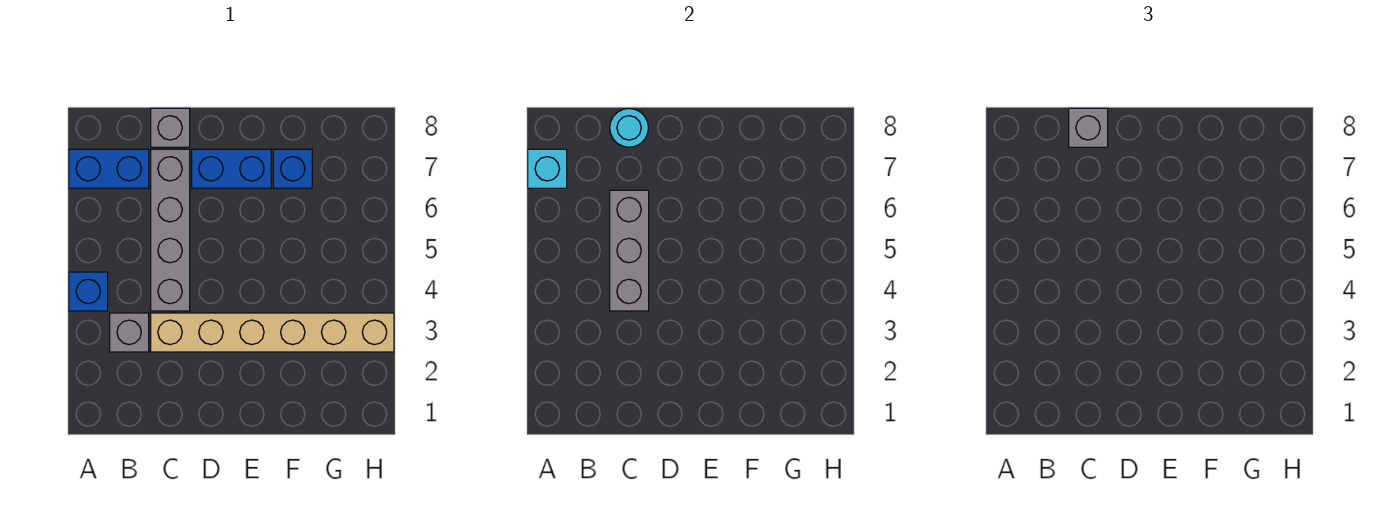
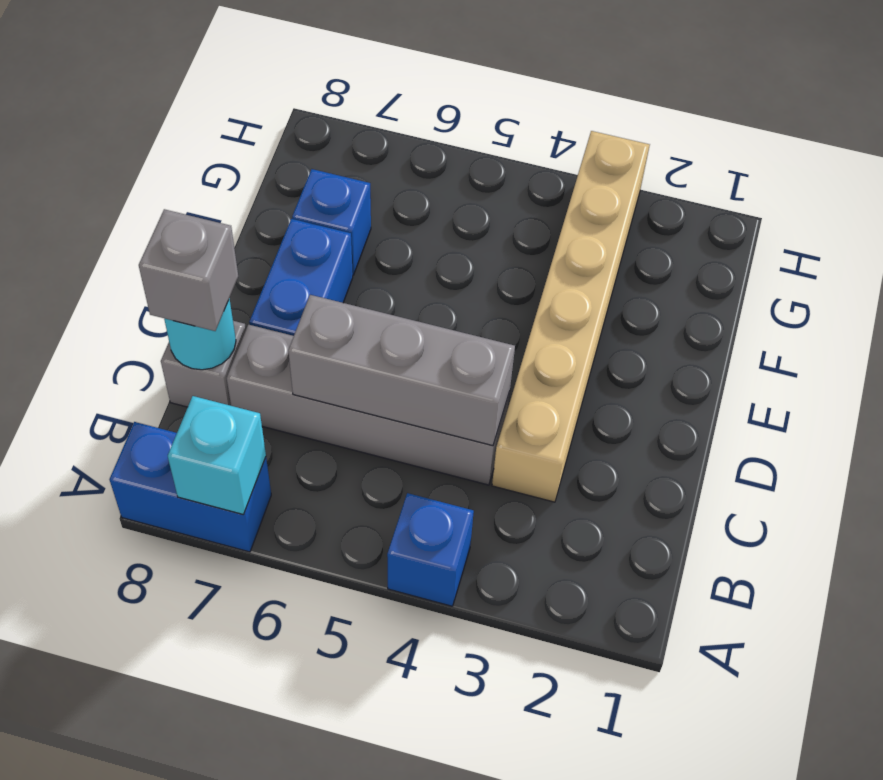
blue 1x2 brick [69,149,149,188] -> blue 1x2 brick turned to [110,422,271,552]
grey 1x1 brick [110,313,149,352] -> none

